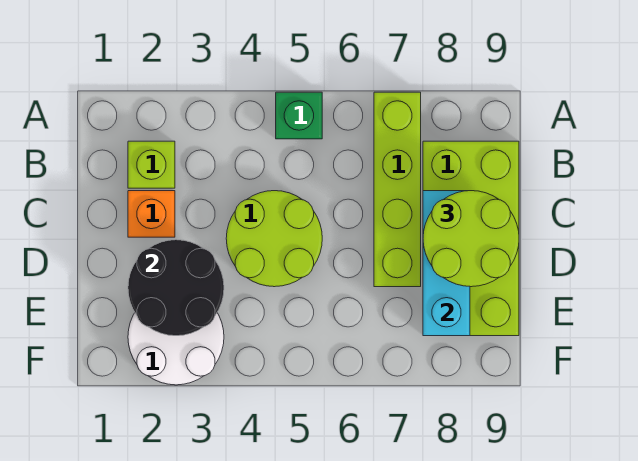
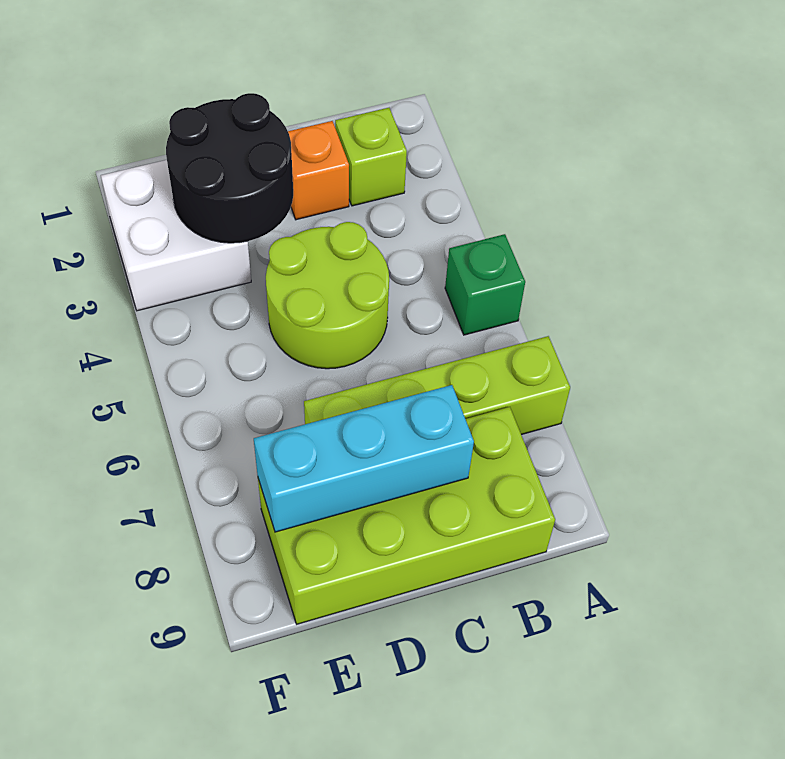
lime 2x2 round brick [423,191,519,287] -> none
white 2x2 round brick [128,313,224,385] -> white 2x2 brick [101,160,251,311]

